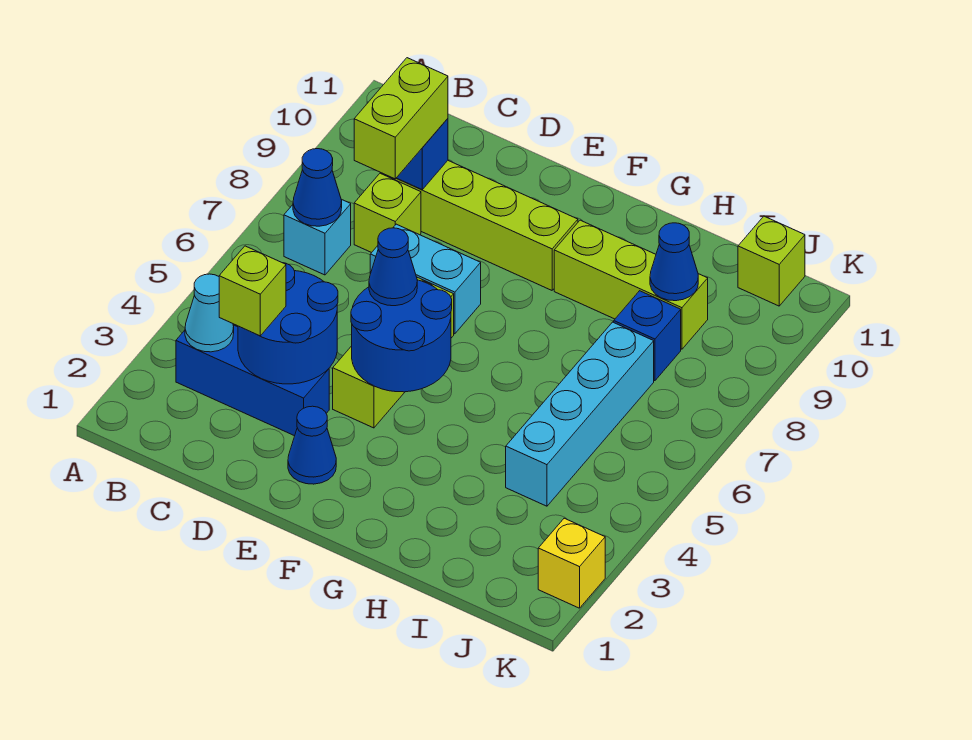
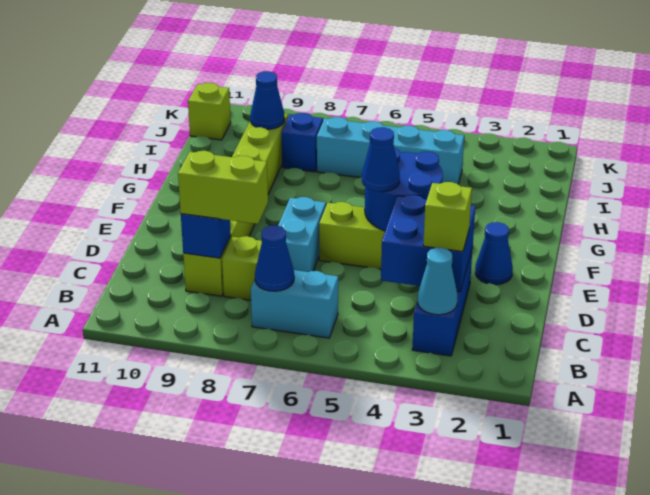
cyan 1x1 brick [284,200,351,275] -> cyan 1x2 brick [251,270,338,338]
blue 2x2 round brick [238,263,338,384] -> blue 2x2 brick [381,195,475,292]
yellow 1x1 brick [538,518,605,608] -> none

